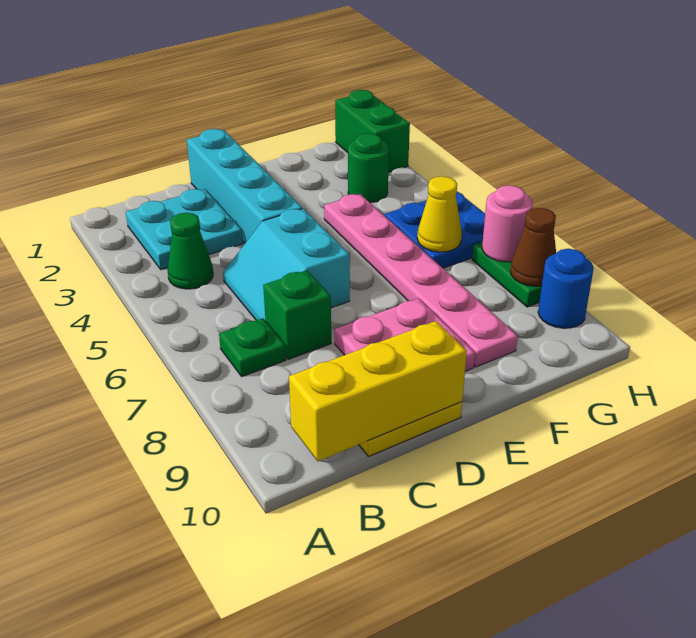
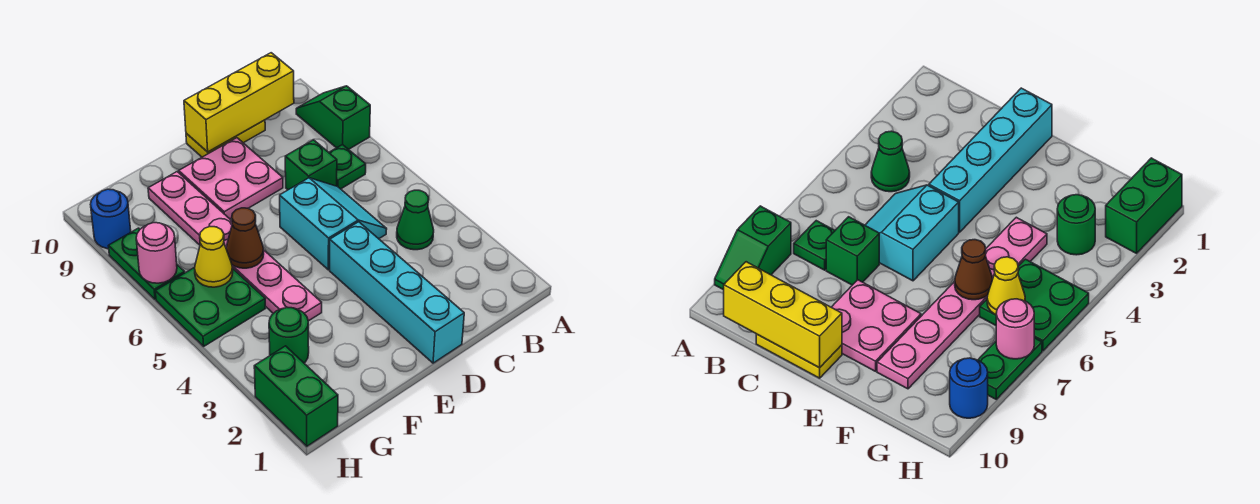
none -> green 1x2 slope [296,86,370,150]
cyan 2x2 plate [126,189,243,270] -> none
blue 2x2 plate [385,192,485,268] -> green 2x2 plate [155,267,265,346]
brown 1x1 cone [510,208,556,286] -> brown 1x1 cone moved to [226,208,264,268]

